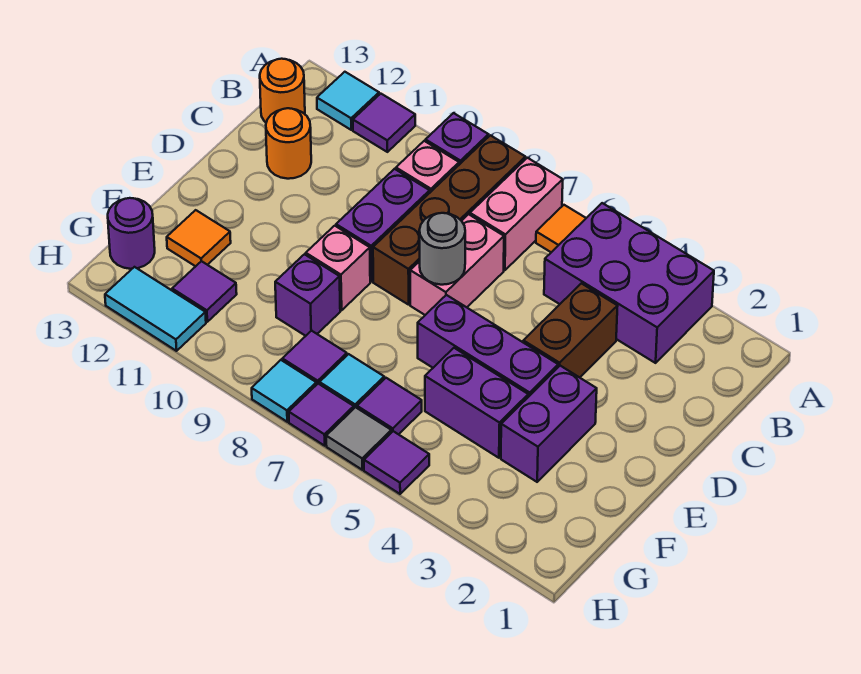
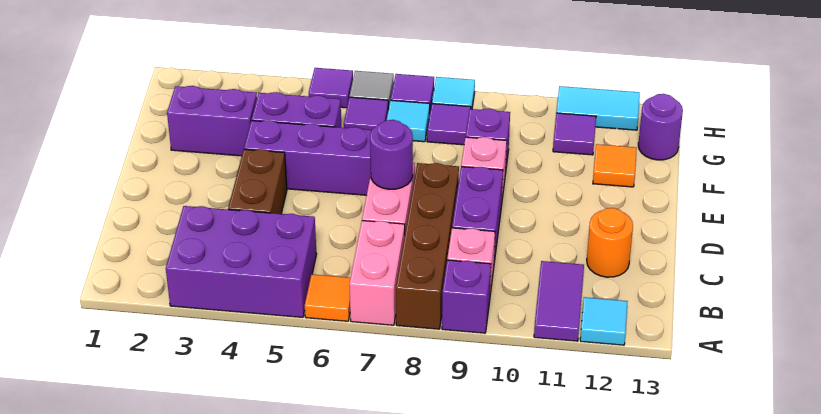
purple 1x1 tile [353,94,415,152] -> purple 1x2 tile [534,261,584,341]
orange 1x1 round brick [260,59,305,122] -> none
grey 1x1 round brick [419,213,465,285] -> purple 1x1 round brick [370,120,413,189]
purple 1x2 brick [501,366,597,482] -> purple 1x2 brick turned to [167,86,257,156]

